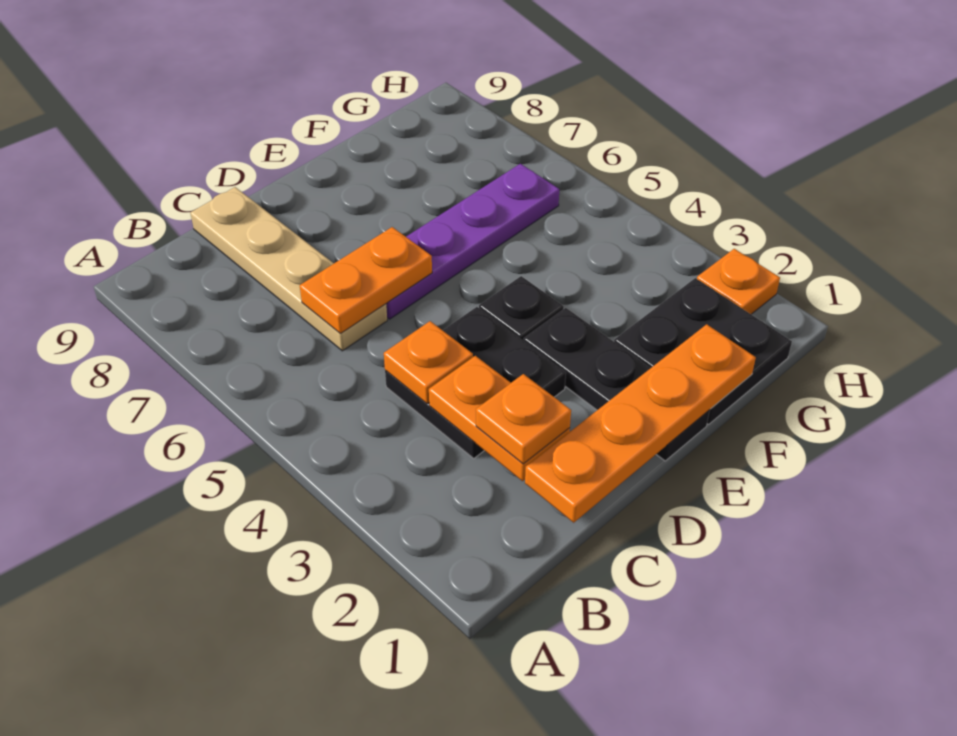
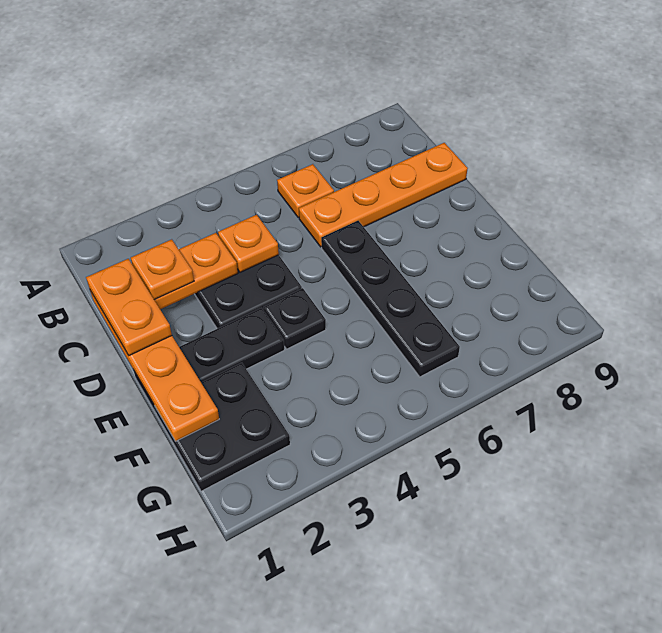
tan 1x4 plate [190,187,387,351] -> orange 1x4 plate [299,143,468,247]
orange 1x2 plate [300,227,432,334] -> orange 1x2 plate moved to [86,259,172,355]
purple 1x4 plate [386,164,559,319] -> black 1x4 plate [321,221,460,377]
orange 1x1 plate [697,249,780,314] -> orange 1x1 plate moved to [277,164,334,218]

